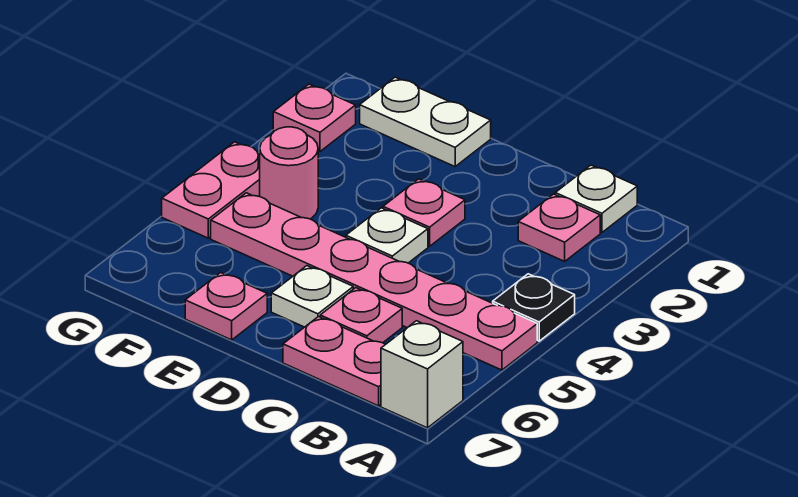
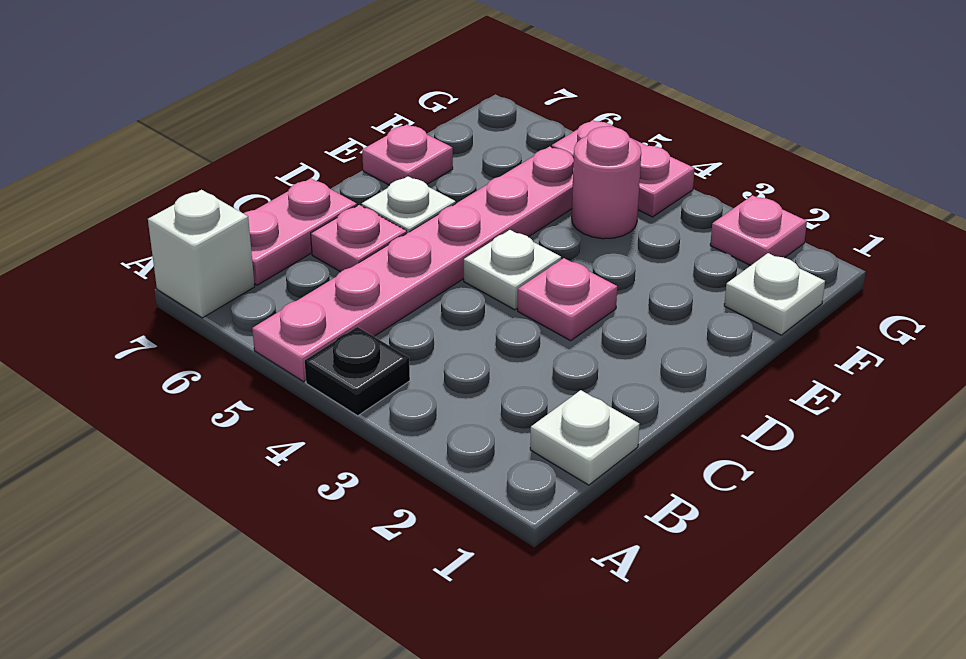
pink 1x1 plate [518,194,600,261] -> none
white 1x2 plate [360,77,491,167] -> white 1x1 plate [724,253,825,335]

